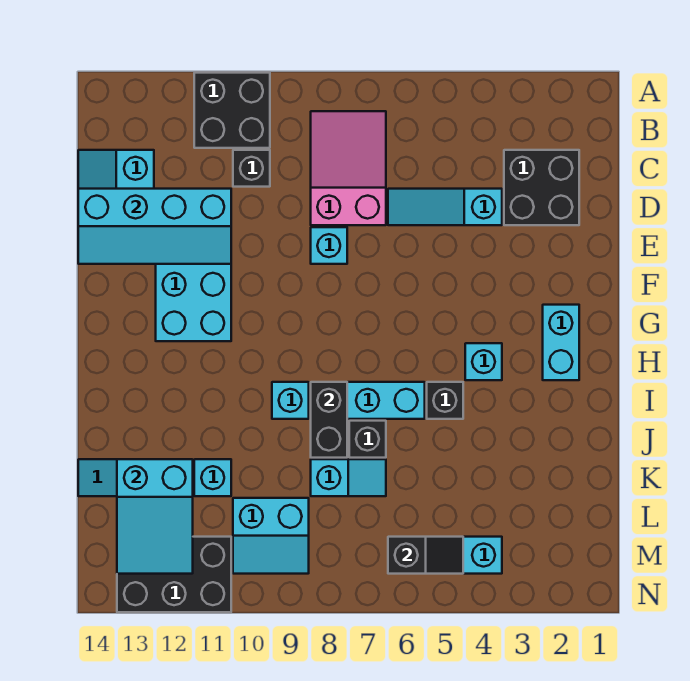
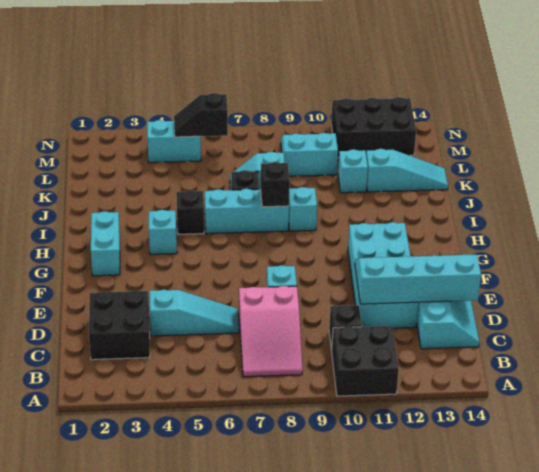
black 1x2 brick [311,382,347,458] -> black 1x1 brick [261,162,290,207]
cyan 2x3 slope [117,459,193,574] -> none

